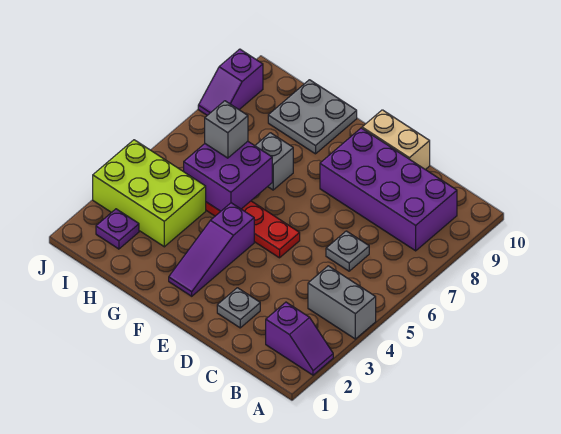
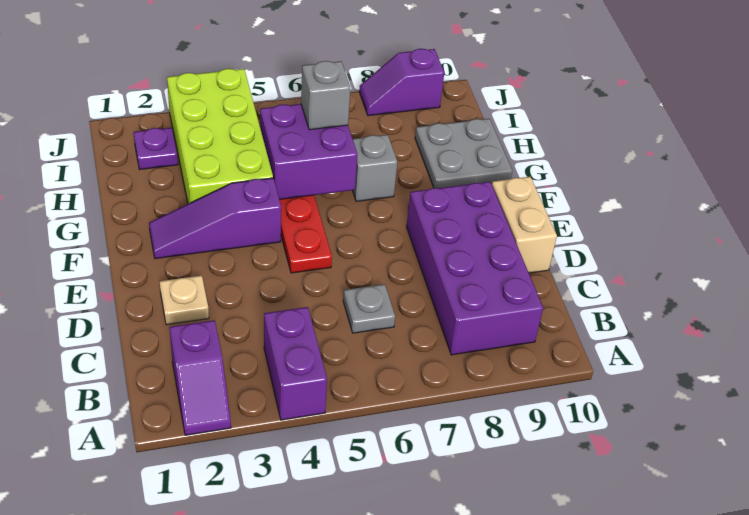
grey 1x2 brick [308,266,376,339] -> purple 1x2 brick [264,307,327,420]
grey 1x1 plate [217,288,260,328] -> tan 1x1 plate [160,276,209,325]
lime 2x3 brick [93,140,206,247] -> lime 2x4 brick [167,69,273,204]

